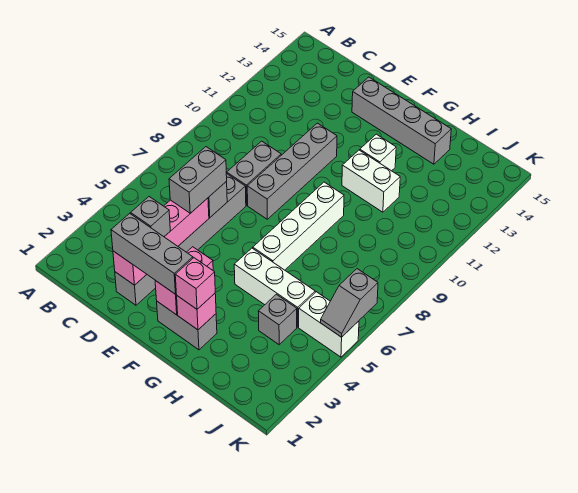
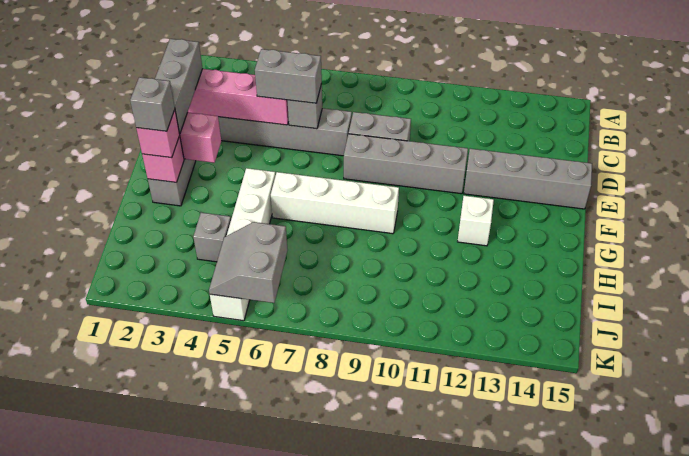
grey 1x1 brick [131,197,170,237] -> grey 1x1 brick moved to [130,77,175,131]
grey 1x4 brick [352,77,451,164] -> grey 1x4 brick turned to [464,149,592,209]
white 1x2 brick [342,150,400,212] -> none
grey 1x2 slope [321,269,378,337] -> grey 2x2 slope [209,222,288,303]

